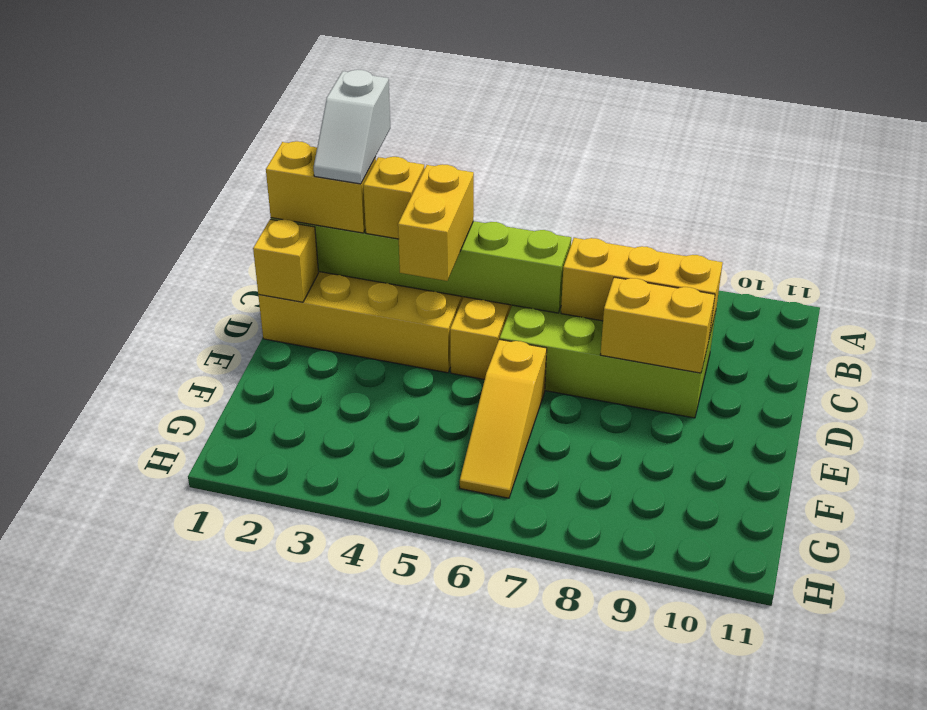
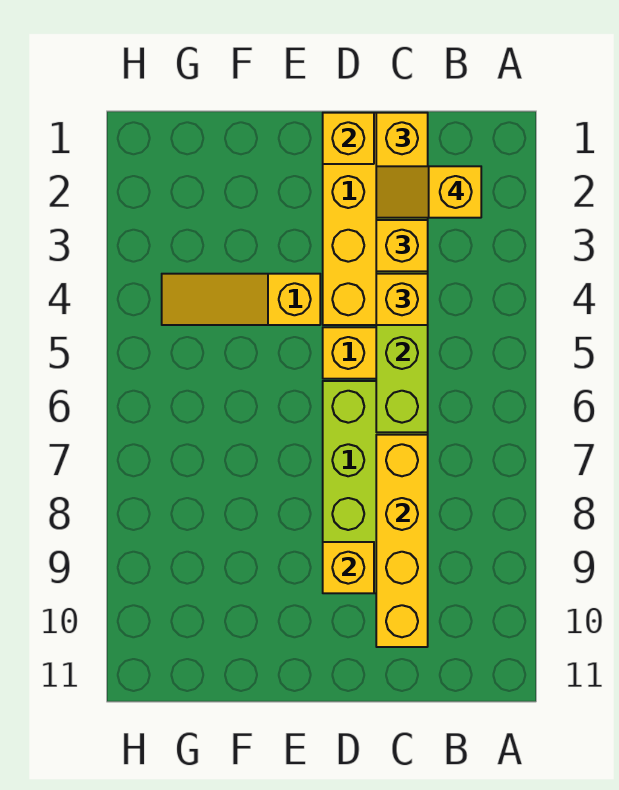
white 1x2 slope [314,70,390,184] -> yellow 1x2 slope [376,166,481,218]
yellow 1x2 brick [398,164,474,281] -> yellow 1x1 brick [376,274,428,325]
yellow 1x3 brick [561,238,723,337] -> yellow 1x4 brick [376,435,428,647]
yellow 1x2 brick [600,277,715,373] -> yellow 1x1 brick [323,542,374,593]
yellow 1x3 slope [460,339,547,498] -> yellow 1x3 slope moved to [162,274,320,325]

